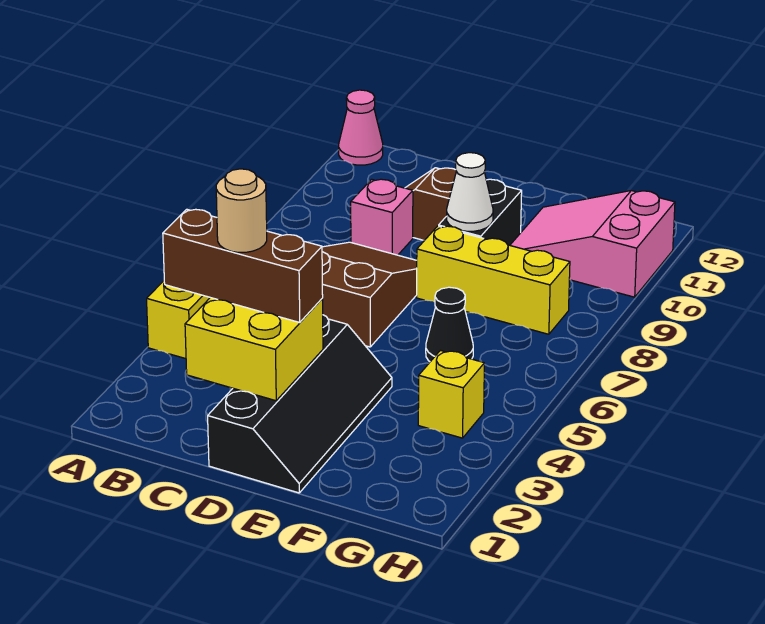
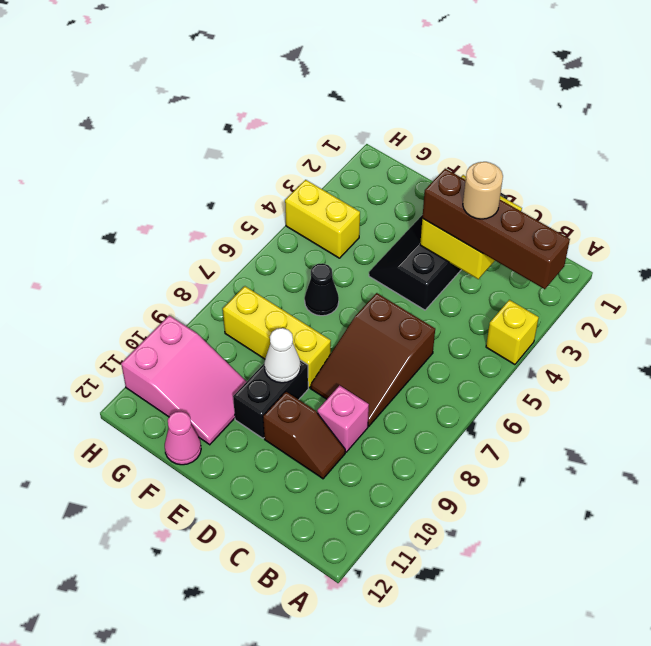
pink 1x1 cone [339,90,383,165] -> pink 1x1 cone moved to [165,412,201,465]
brown 1x3 brick [163,209,323,322] -> brown 1x4 brick [422,169,570,289]
yellow 1x1 brick [418,350,484,438] -> yellow 1x2 brick [285,180,360,258]

